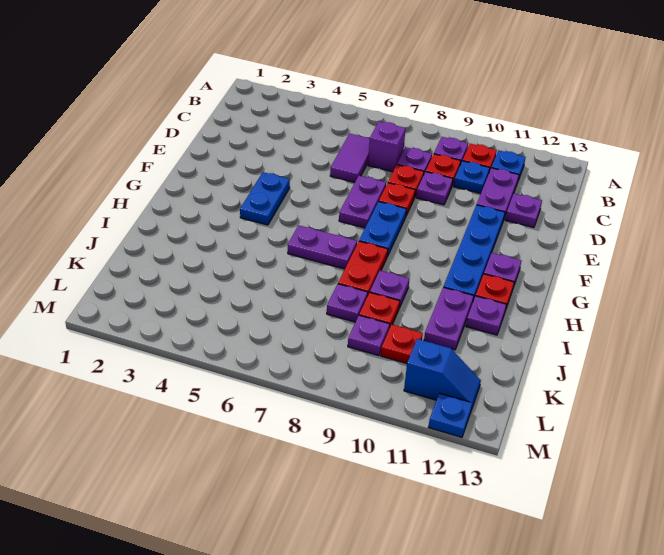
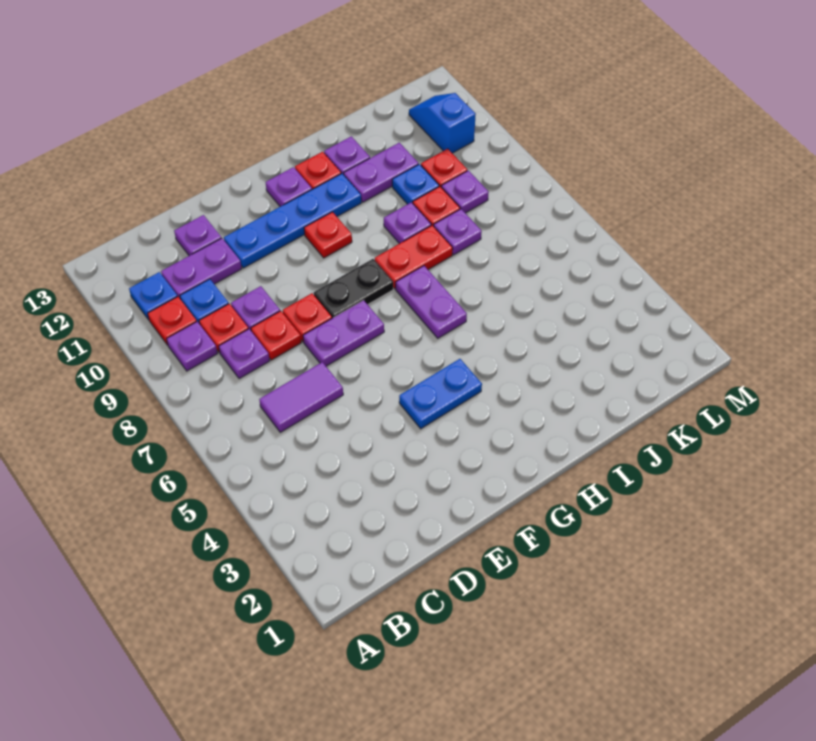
purple 1x1 brick [368,122,406,172] -> none
blue 1x2 plate [359,201,406,256] -> black 1x2 plate [314,259,393,318]
none -> red 1x1 plate [304,212,352,258]
blue 1x1 plate [429,393,472,437] -> blue 1x1 plate moved to [392,164,439,204]

